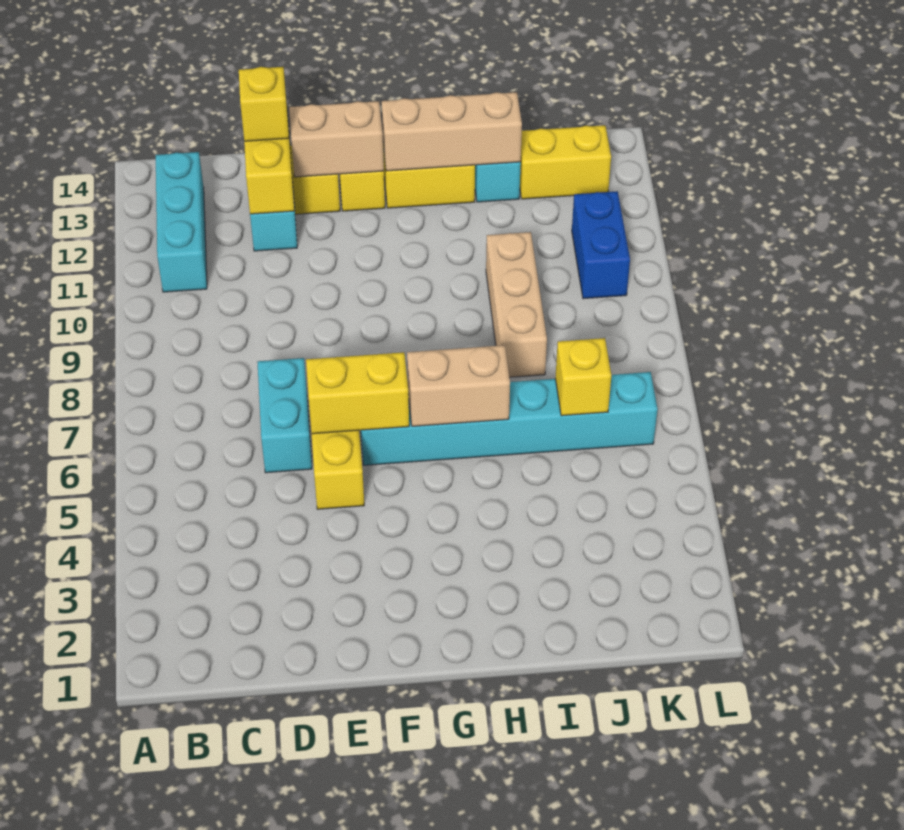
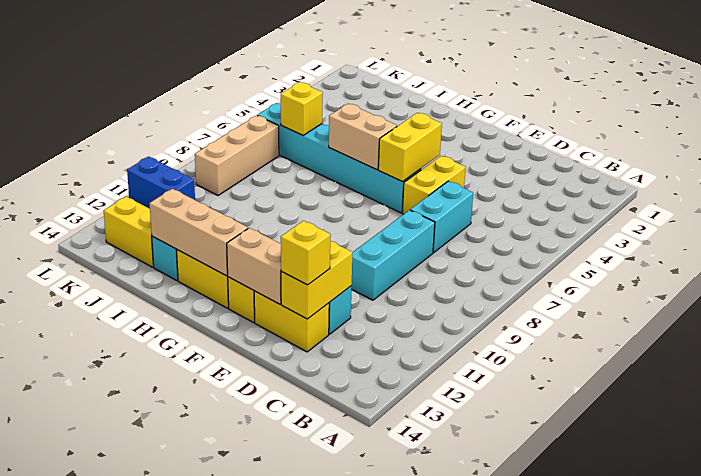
cyan 1x3 brick [156,152,207,292] -> cyan 1x3 brick moved to [351,210,435,300]
yellow 1x2 brick [306,352,409,434] -> yellow 1x2 brick turned to [378,113,442,182]
tan 1x3 brick [486,232,547,377] -> tan 1x3 brick moved to [195,115,279,195]
blue 1x2 brick [572,191,630,299] -> blue 1x2 brick turned to [127,157,195,209]

